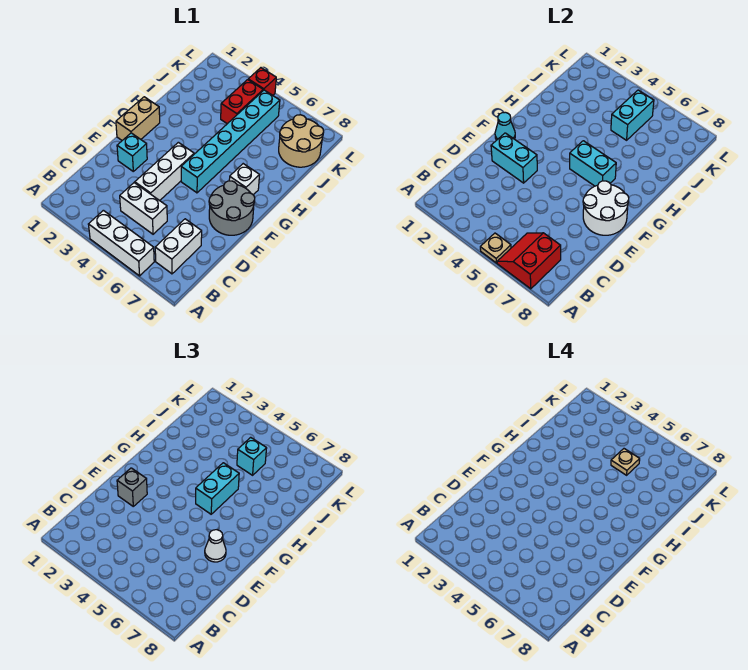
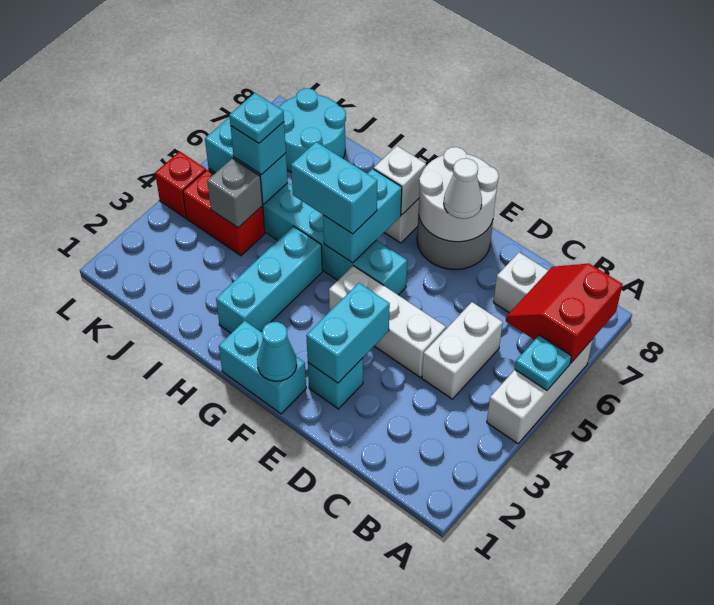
tan 1x1 plate [480,233,511,263] -> cyan 1x1 plate [515,335,572,390]
red 2x2 slope [497,233,561,289] -> red 2x2 slope turned to [506,264,623,363]
grey 1x1 brick [117,468,147,506] -> grey 1x1 brick moved to [207,158,263,228]
tan 1x2 brick [116,97,160,140] -> cyan 1x2 brick [219,321,306,414]
none -> white 1x1 brick [374,146,426,215]
none -> cyan 1x3 brick [216,226,322,333]
tan 1x1 plate [611,449,640,475] -> cyan 1x1 plate [229,93,284,143]
tan 2x2 round brick [279,115,324,167] -> cyan 2x2 round brick [279,88,346,173]

